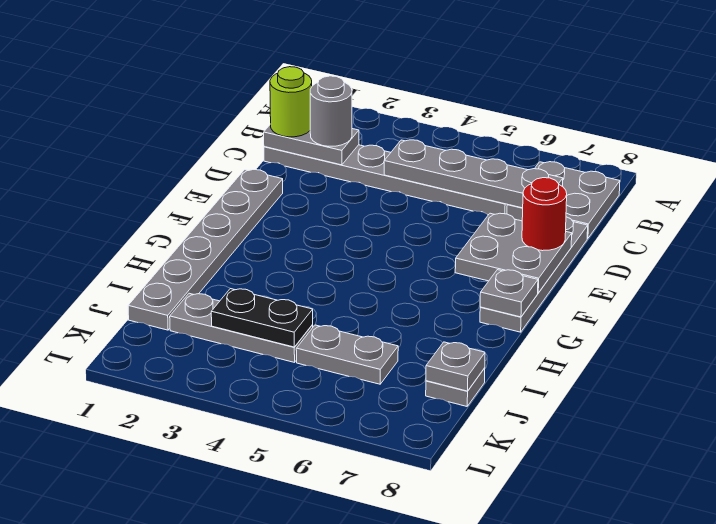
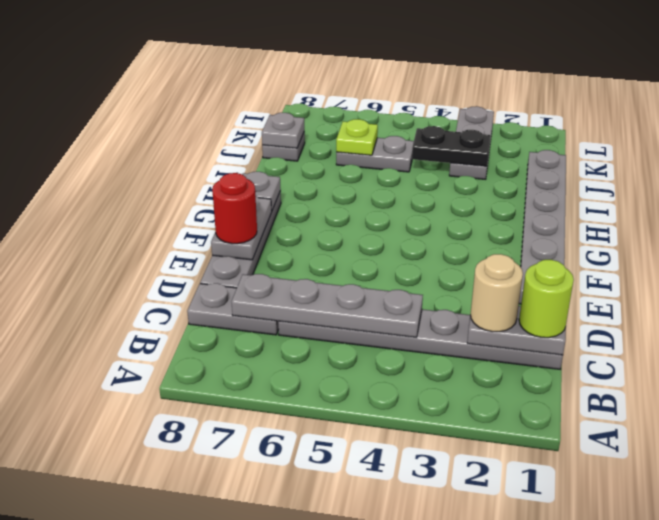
grey 2x2 plate [507,162,620,239] -> grey 1x2 plate [187,283,279,335]
grey 1x1 round brick [310,76,352,146] -> tan 1x1 round brick [471,254,523,332]
grey 2x2 plate [455,213,572,293] -> grey 1x2 plate [211,195,272,260]
grey 1x3 plate [170,293,313,362] -> grey 1x3 plate turned to [449,106,494,179]
none -> lime 1x1 plate [336,119,378,155]

